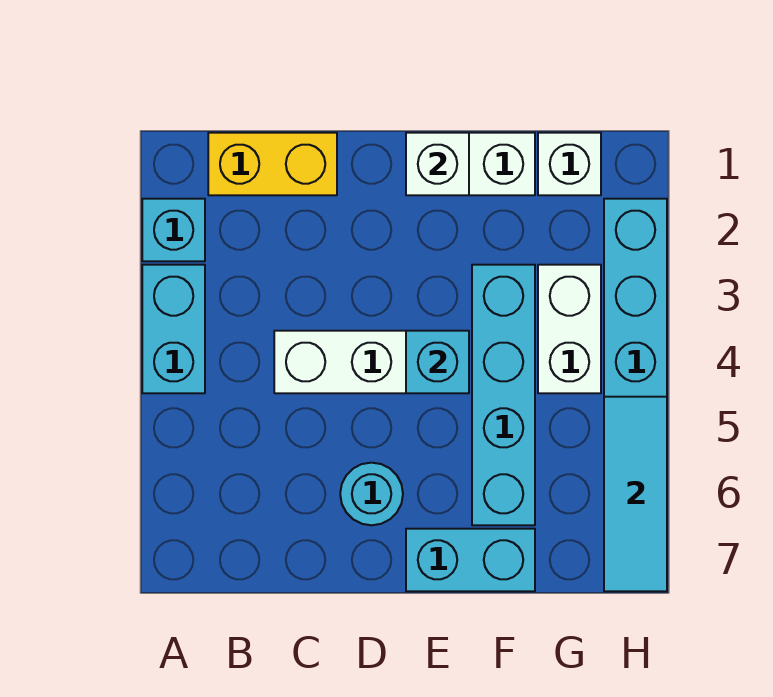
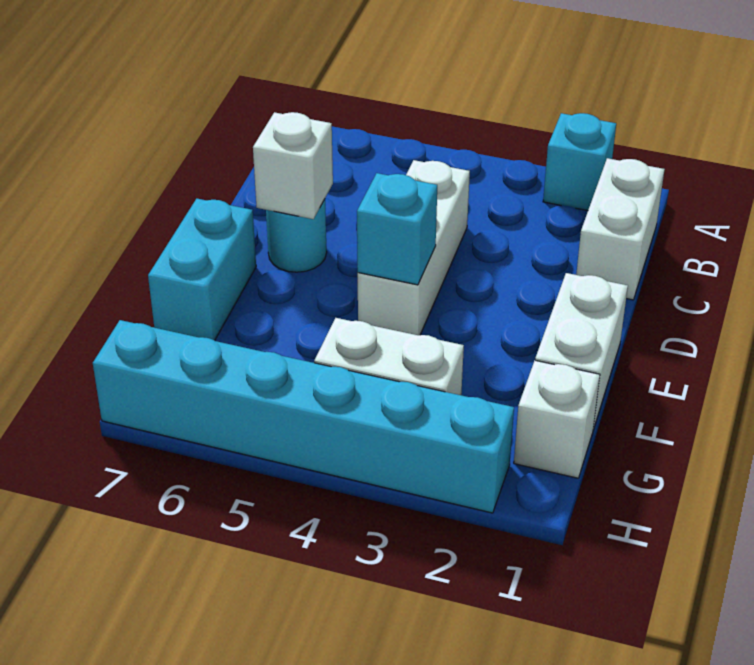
cyan 1x2 brick [142,265,205,393] -> none
yellow 1x2 brick [208,133,337,195] -> white 1x2 brick [576,158,665,300]
white 1x1 brick [406,133,469,195] -> white 1x1 brick moved to [253,112,333,219]
cyan 1x4 brick [472,265,535,525] -> none
cyan 1x3 tile [604,397,667,591] -> none

